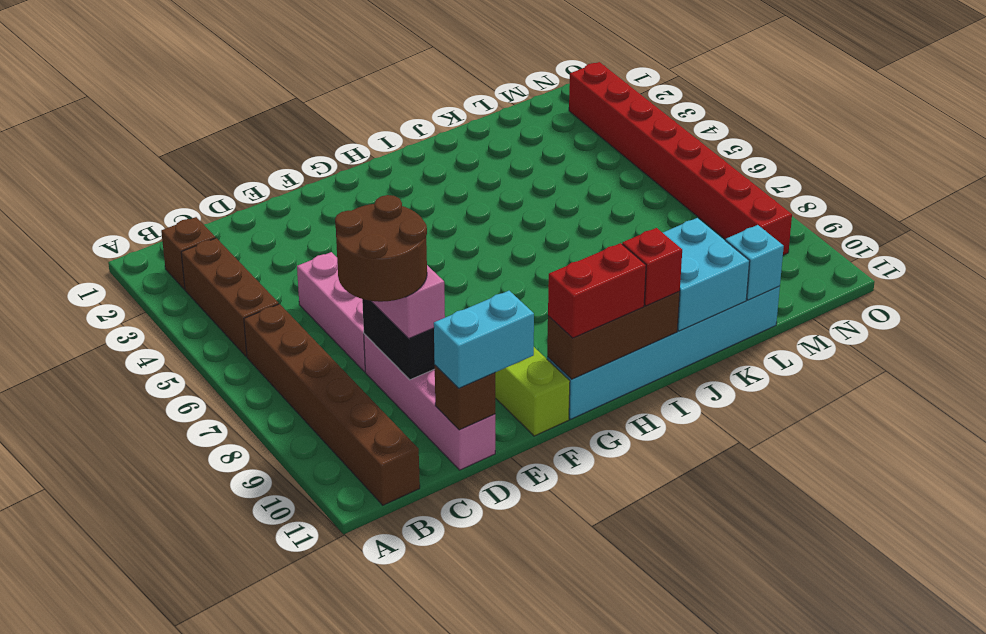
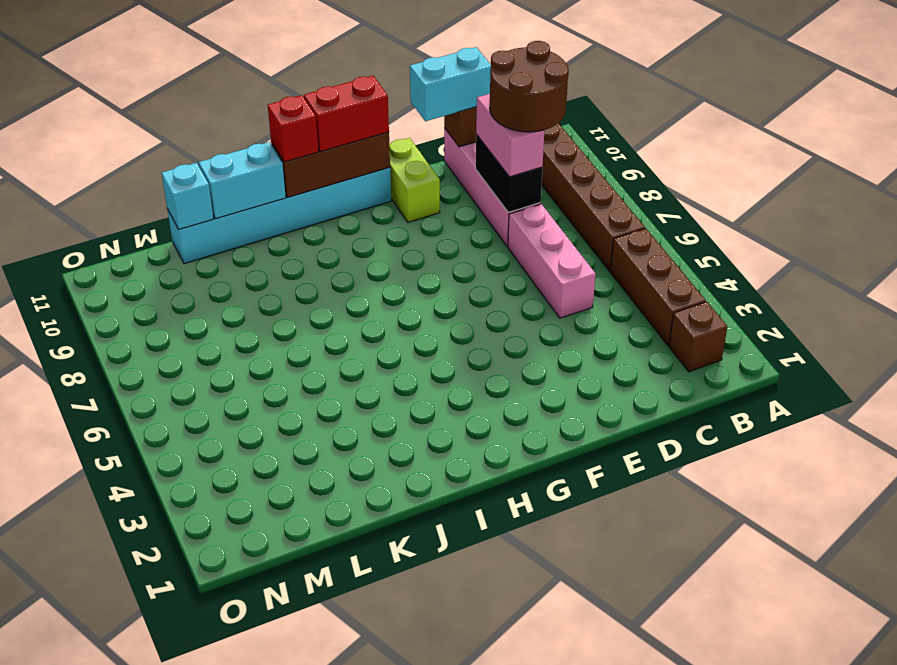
cyan 2x2 brick [663,218,750,331] -> cyan 1x2 brick [199,142,286,219]
red 1x8 brick [569,62,792,255] -> none

